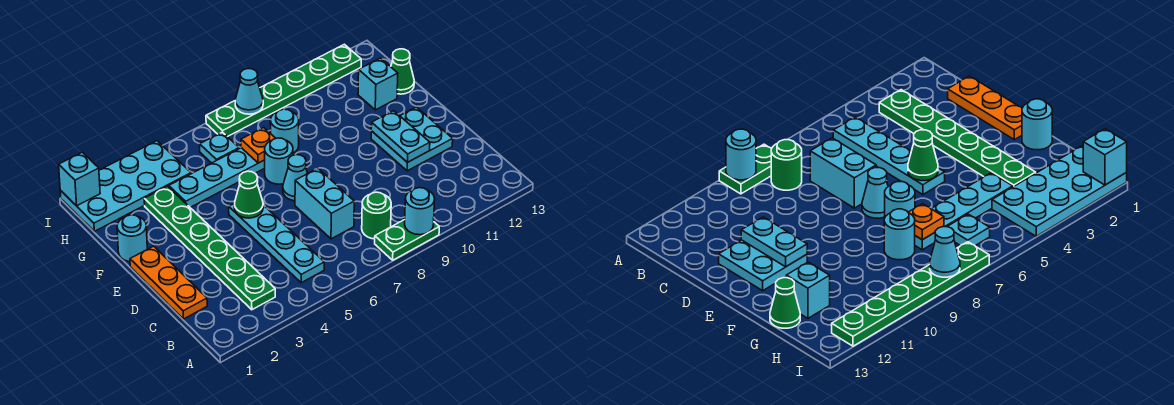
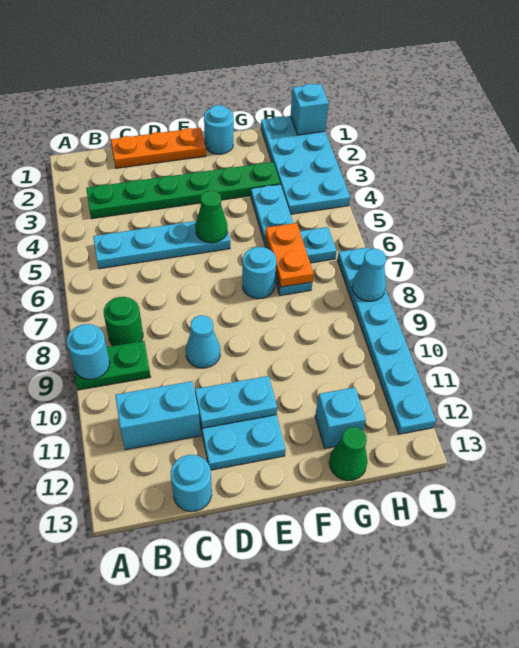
green 1x2 plate [375,220,439,260] -> green 1x2 plate turned to [74,341,151,390]
cyan 1x2 brick [295,168,354,239] -> cyan 1x2 brick moved to [115,381,200,450]
cyan 1x1 cone [283,155,308,201] -> cyan 1x1 cone moved to [186,315,220,368]
orange 1x1 plate [241,127,276,163] -> orange 1x2 plate [265,223,313,287]
cyan 1x1 round brick [270,109,299,153] -> cyan 1x1 round brick moved to [171,455,212,512]
green 1x6 plate [206,44,361,137] -> cyan 1x6 plate [337,247,436,434]

